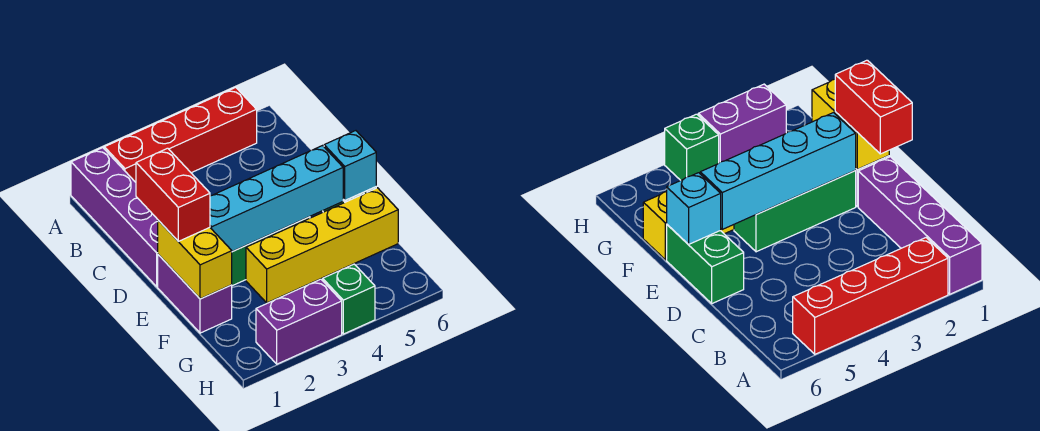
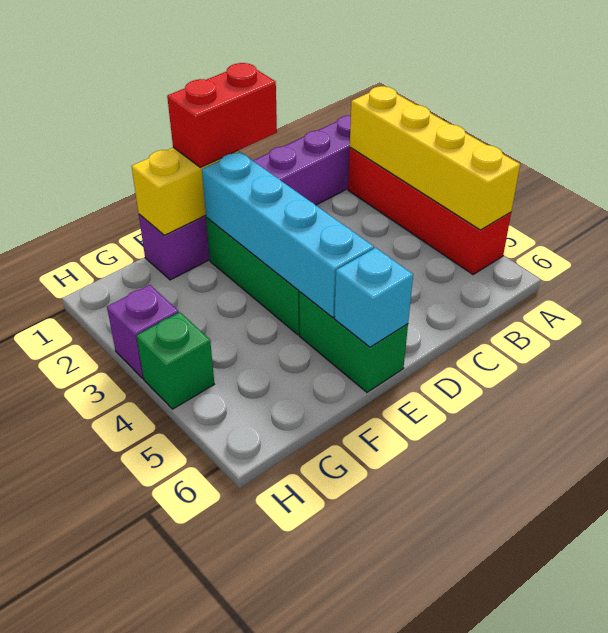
green 1x2 brick [667,225,744,303] -> green 1x2 brick turned to [299,292,408,392]
yellow 1x4 brick [246,188,398,303] -> yellow 1x4 brick moved to [350,86,520,230]
purple 1x2 brick [256,279,342,364] -> purple 1x1 brick [107,285,179,378]

